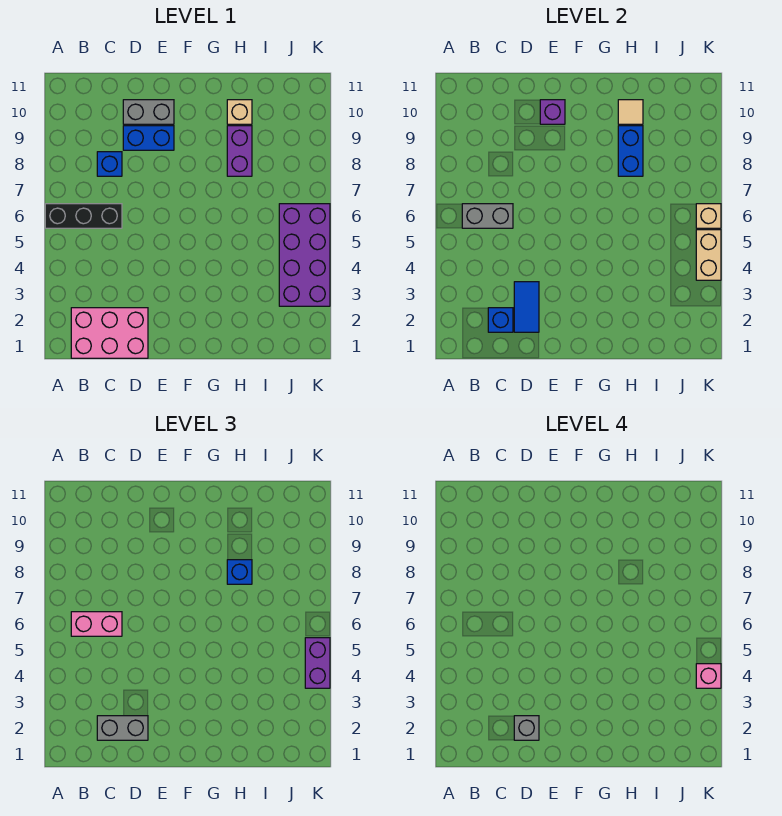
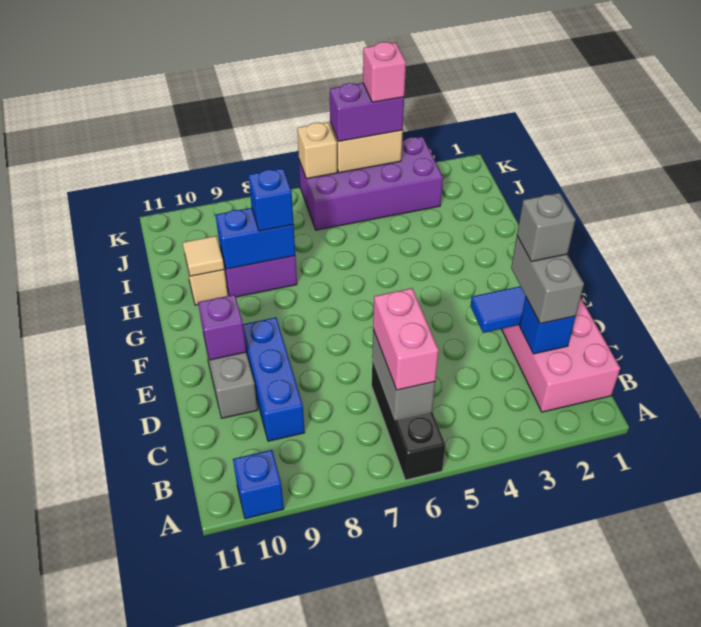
blue 1x1 brick [97,152,122,176] -> blue 1x1 brick moved to [233,450,284,519]
blue 1x2 brick [123,126,174,150] -> blue 1x3 brick [243,317,305,441]

